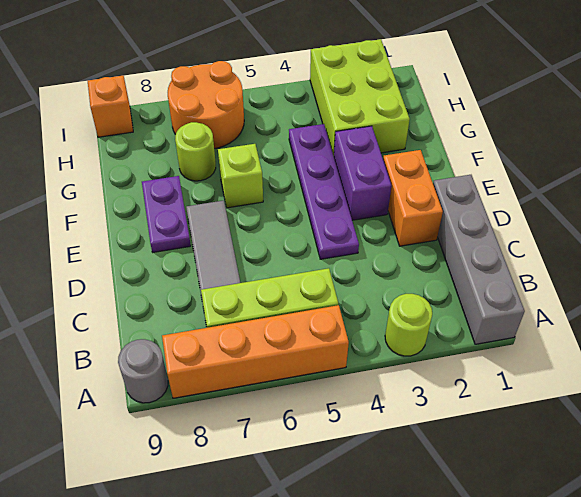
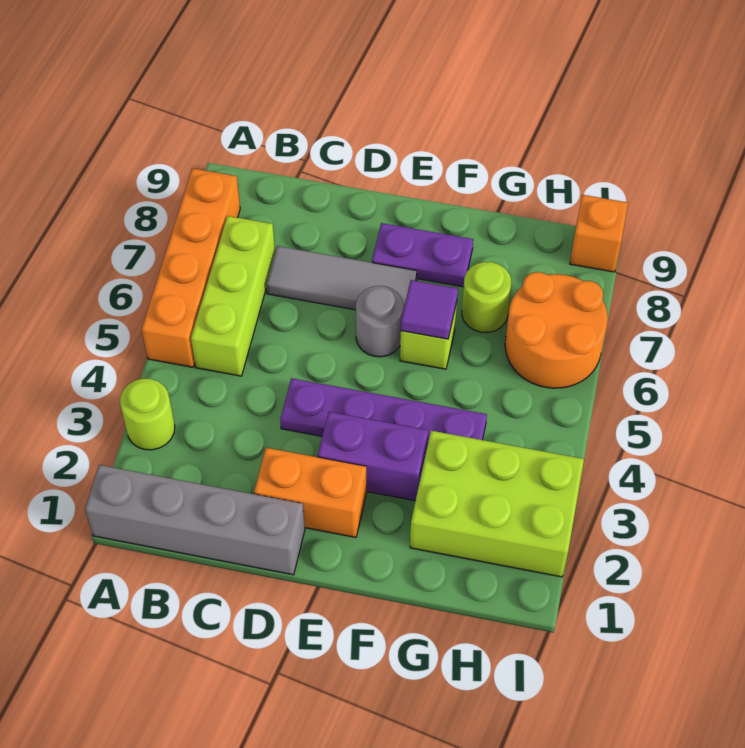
grey 1x1 round brick [118,339,168,403] -> grey 1x1 round brick moved to [356,286,403,357]
none -> purple 1x1 tile [401,280,458,339]

